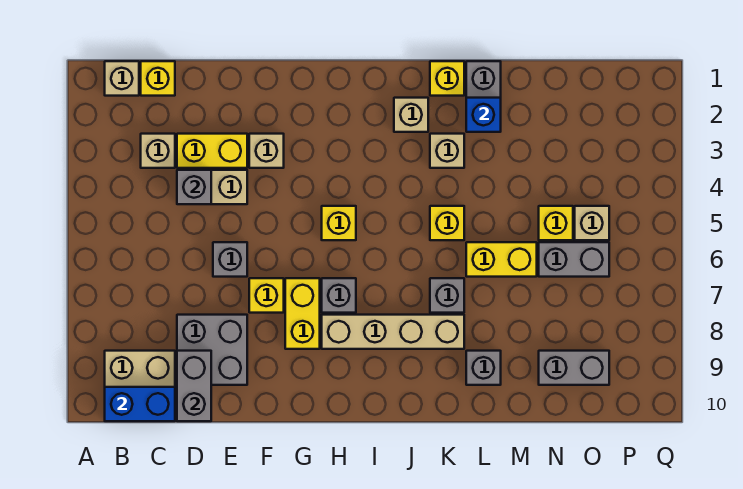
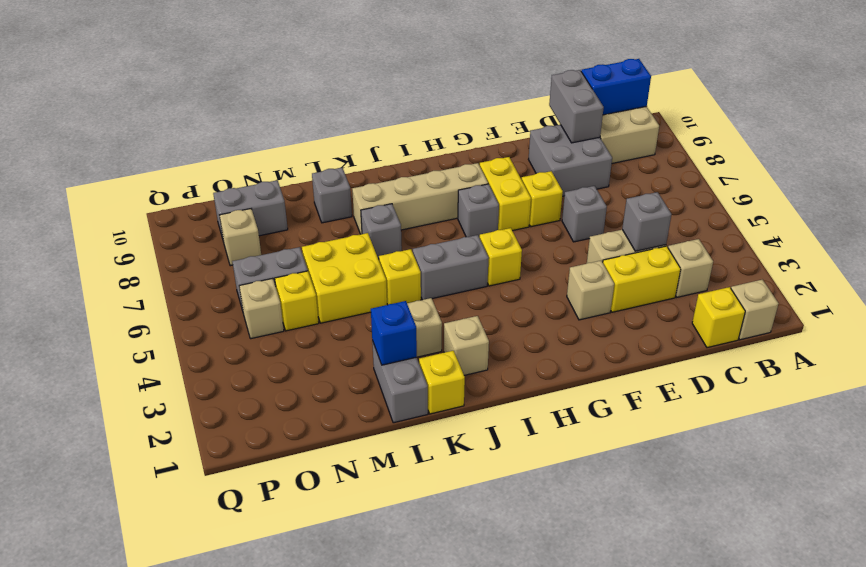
none -> grey 1x2 brick [413,235,489,300]
yellow 1x2 brick [466,242,537,277] -> yellow 2x2 brick [302,233,387,323]
none -> tan 1x1 brick [219,209,261,266]

